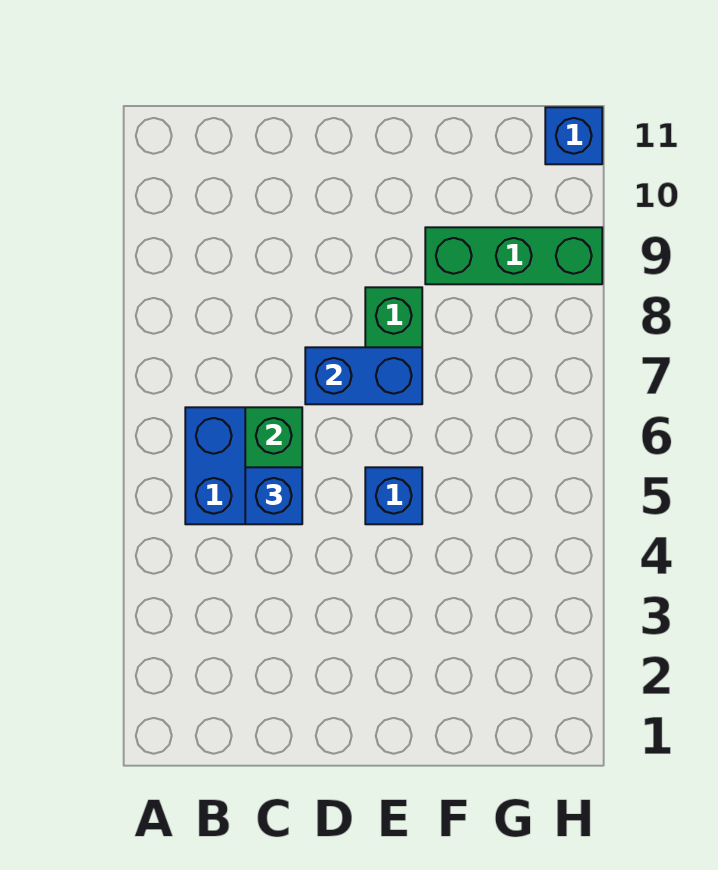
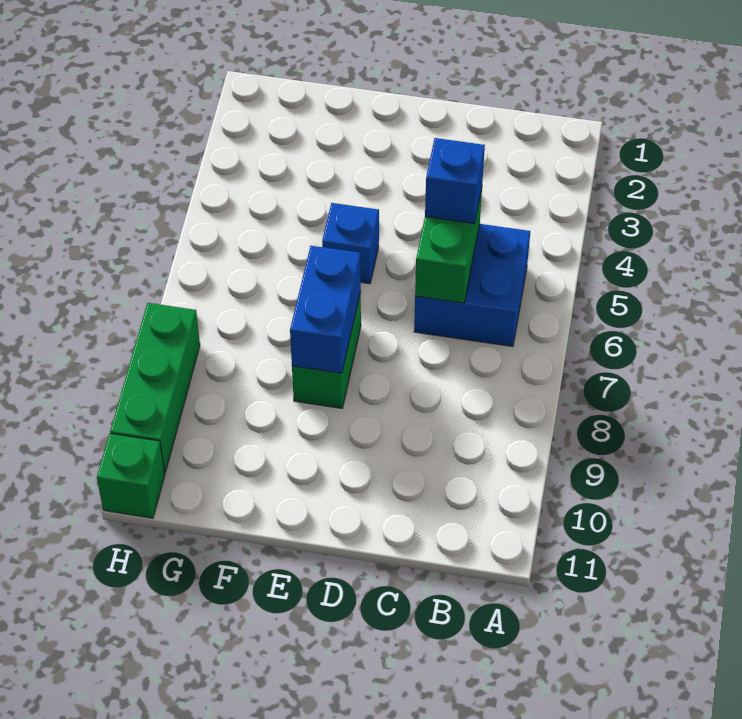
blue 1x2 brick [305,347,422,404] -> blue 1x2 brick turned to [290,246,361,373]
green 1x3 brick [425,227,602,284] -> green 1x3 brick turned to [110,303,200,473]
blue 1x1 brick [545,107,602,164] -> green 1x1 brick [97,434,165,518]

